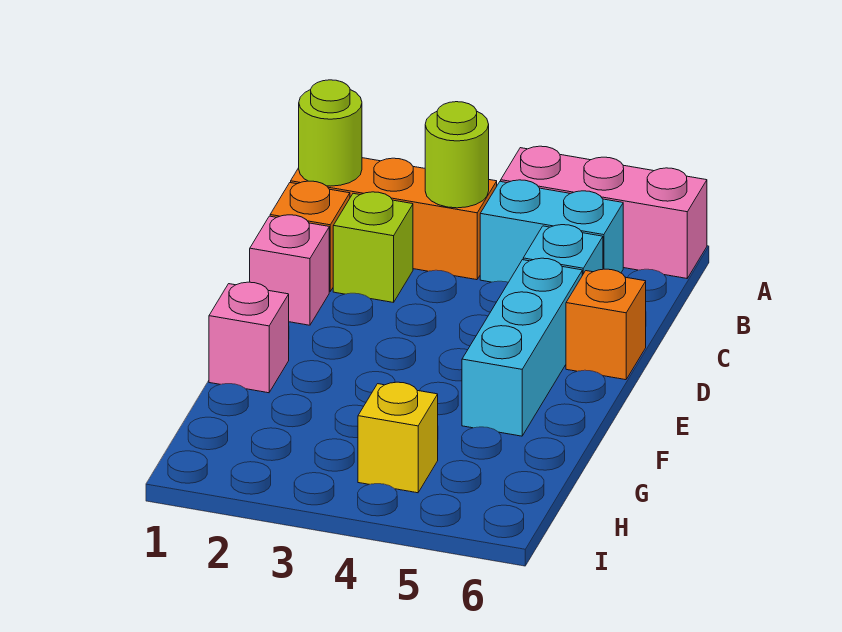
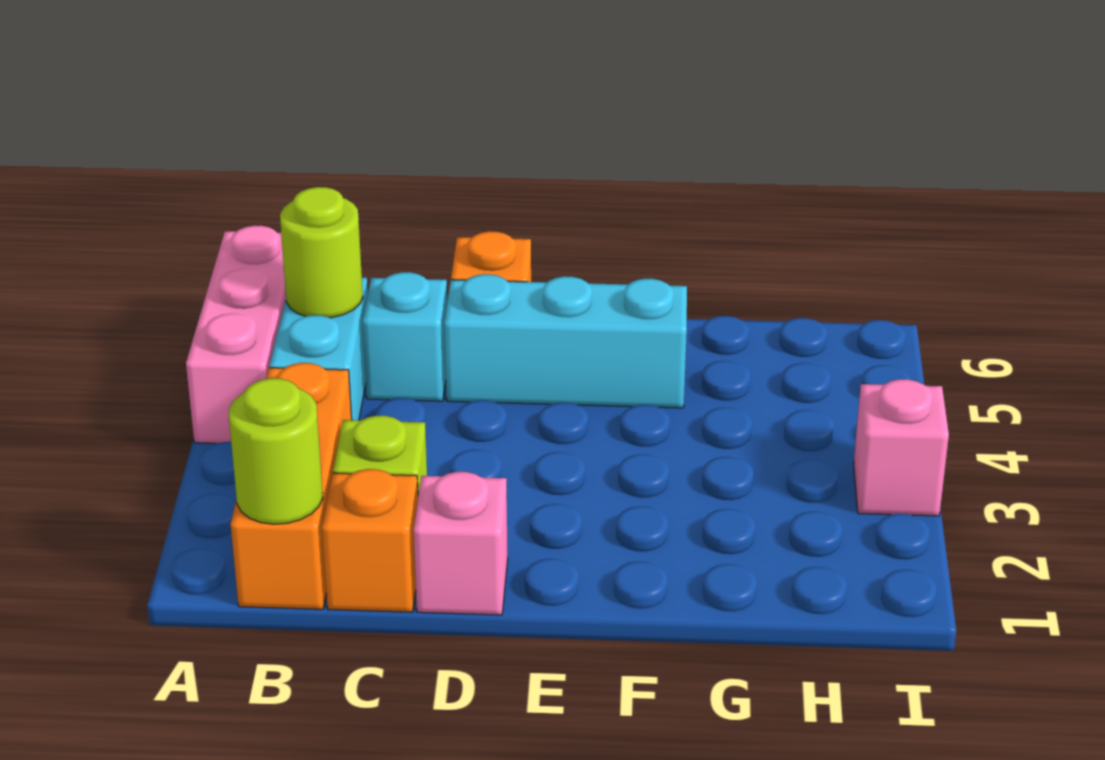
lime 1x1 round brick [425,102,489,208] -> lime 1x1 round brick moved to [280,187,363,318]
pink 1x1 brick [209,282,289,393] -> pink 1x1 brick moved to [854,379,949,516]
yellow 1x1 brick [358,382,438,493] -> none

